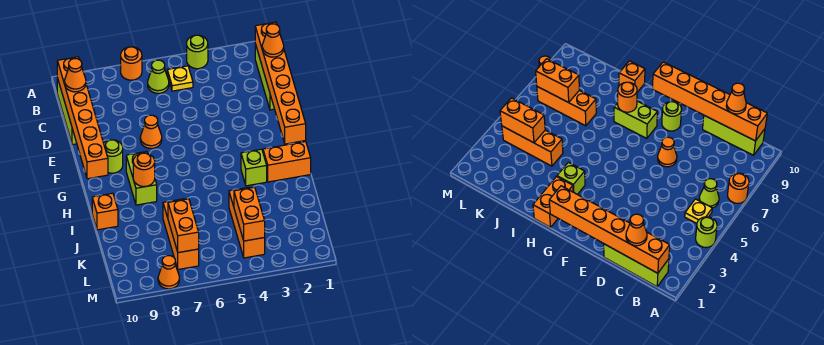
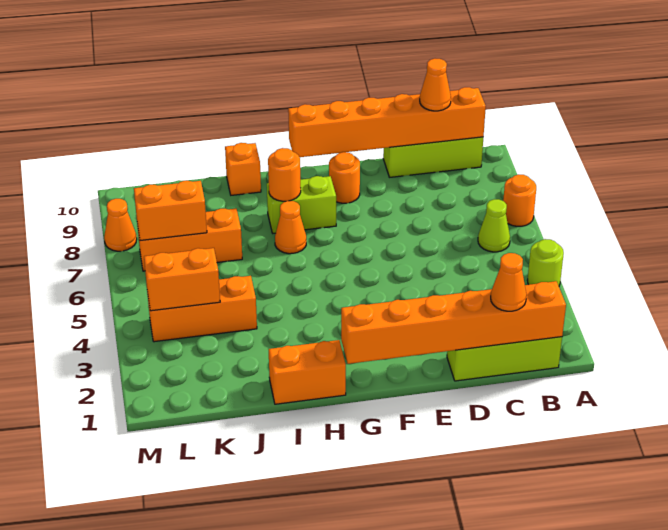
yellow 1x1 plate [167,66,193,91] -> none
orange 1x1 cone [140,115,162,148] -> orange 1x1 cone moved to [275,201,306,254]
lime 1x1 round brick [104,140,123,173] -> orange 1x1 round brick [329,152,360,203]
orange 1x2 brick [263,142,311,182] -> orange 1x2 brick turned to [269,340,346,404]
lime 1x1 brick [241,149,267,186] -> none

